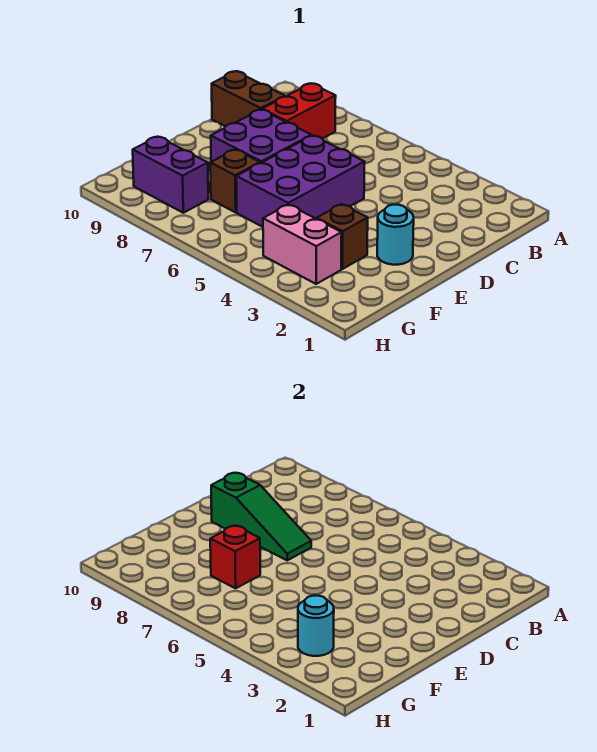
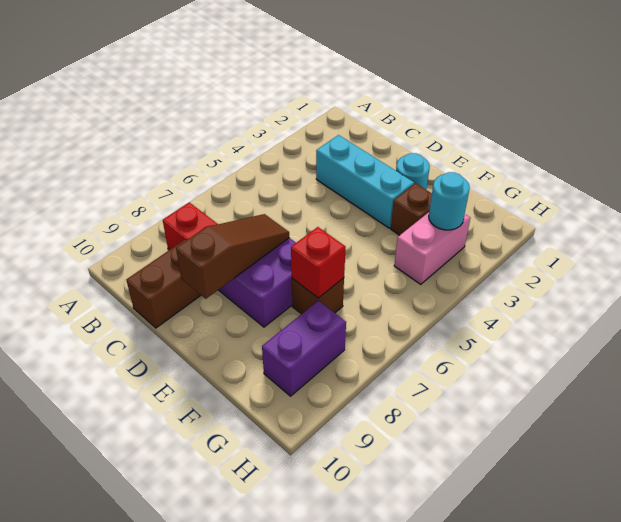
none -> cyan 1x3 brick [316,135,414,228]
purple 2x3 brick [236,135,365,227] -> none
green 1x3 slope [211,473,311,560] -> brown 1x3 slope [176,214,289,299]

